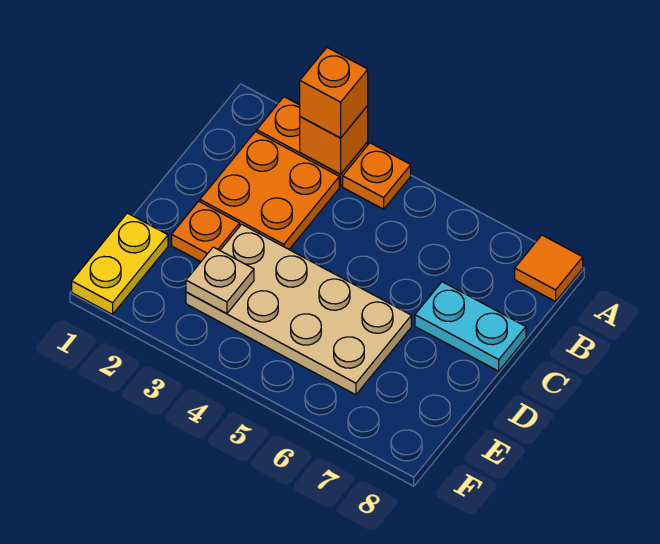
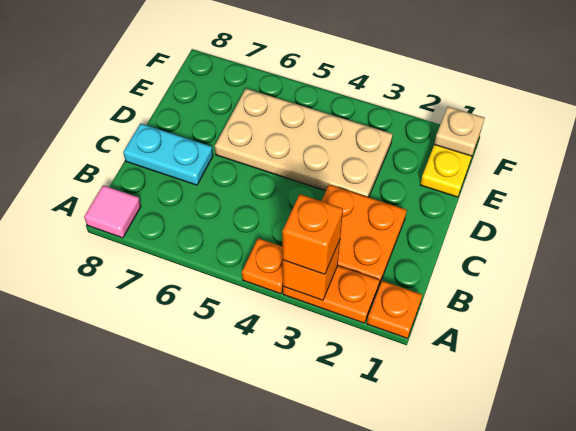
orange 1x1 tile [515,235,583,301] -> pink 1x1 tile [84,185,141,238]
orange 1x1 plate [172,201,240,262] -> orange 1x1 plate moved to [367,281,422,338]
tan 1x1 plate [186,247,254,314] -> tan 1x1 plate moved to [434,107,485,156]

